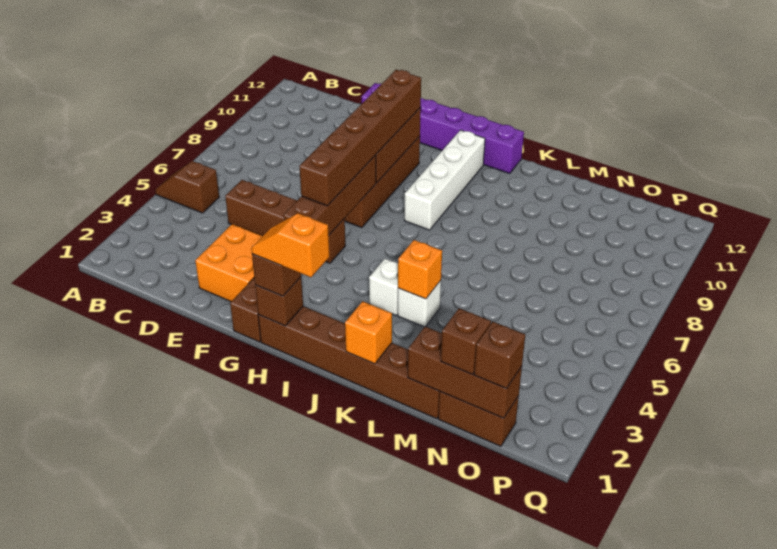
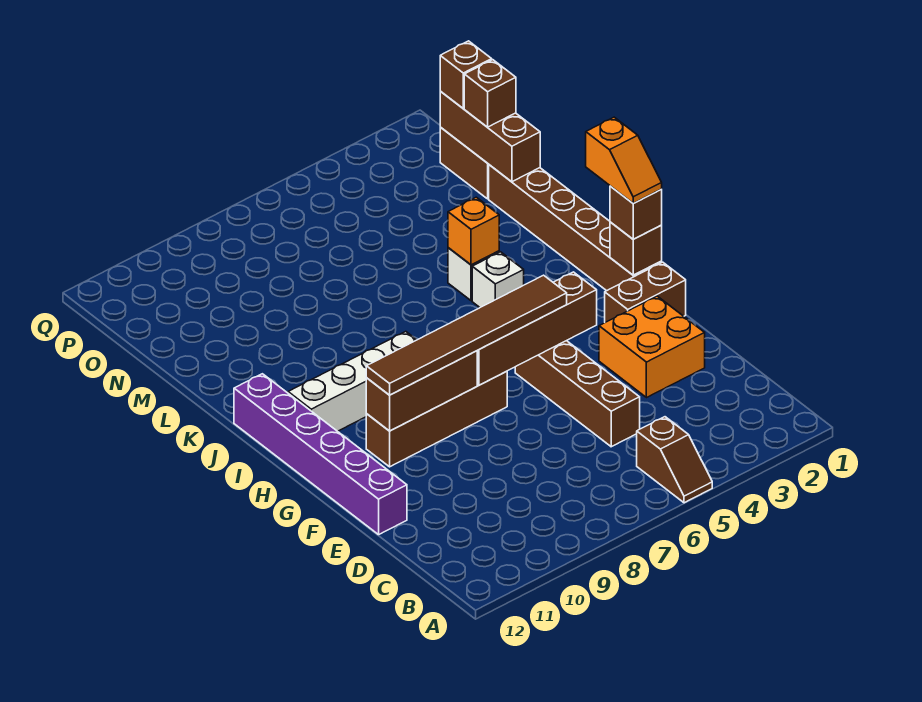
brown 1x6 brick [299,70,421,206] -> brown 1x6 tile [366,275,567,395]
orange 1x1 brick [345,301,392,364] -> none

